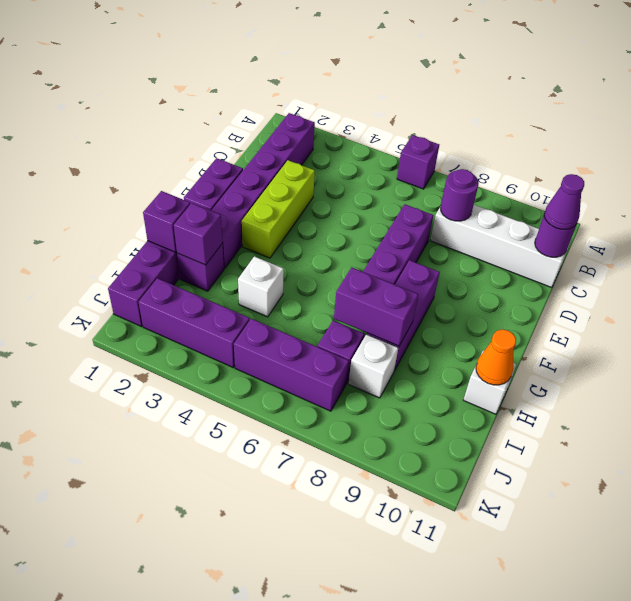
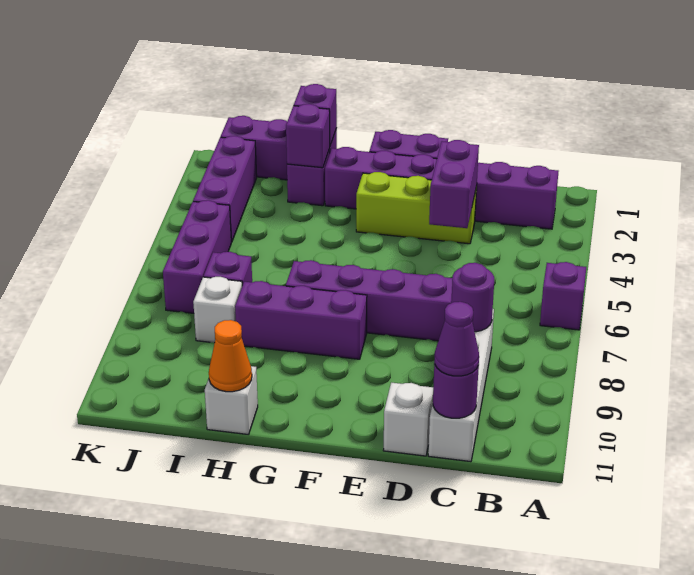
white 1x1 brick [238,256,284,317] -> white 1x1 brick moved to [383,383,433,456]
purple 1x2 brick [334,268,418,346] -> purple 1x2 brick moved to [429,140,479,228]

